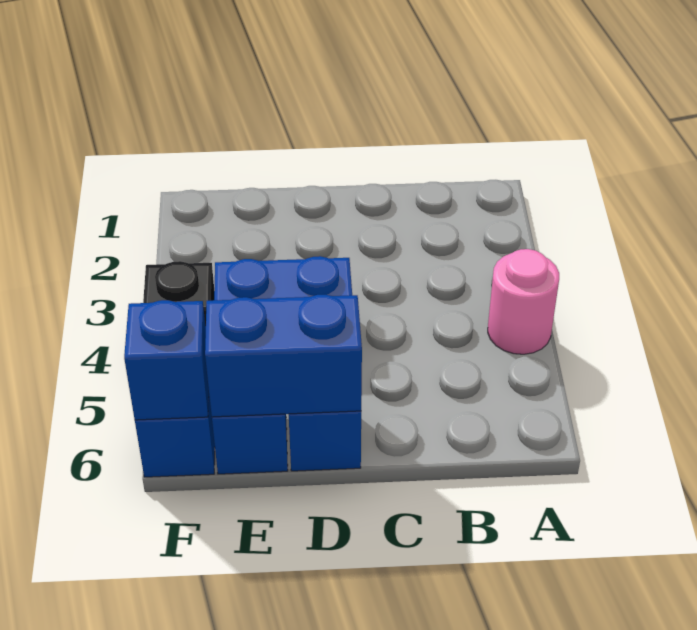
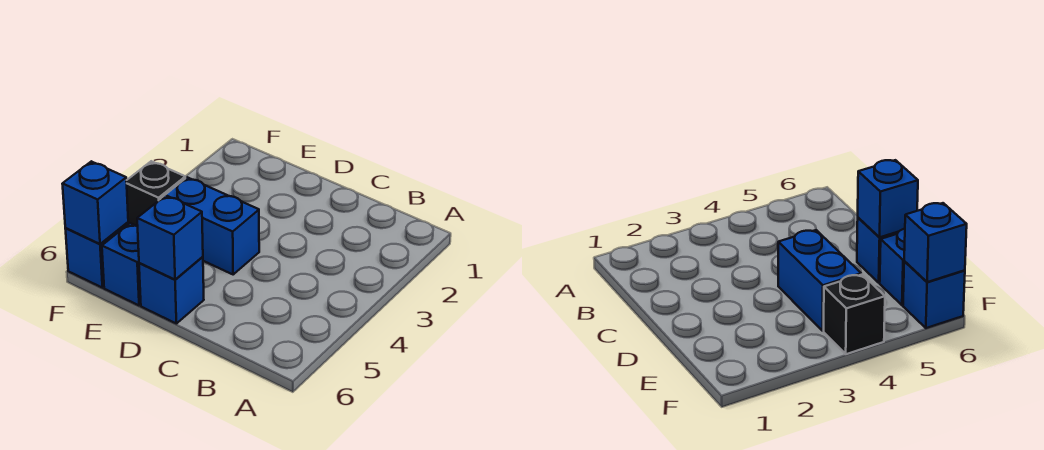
pink 1x1 round brick [488,249,559,354] -> none
blue 1x2 brick [205,295,362,417] -> blue 1x1 brick [137,195,203,280]

